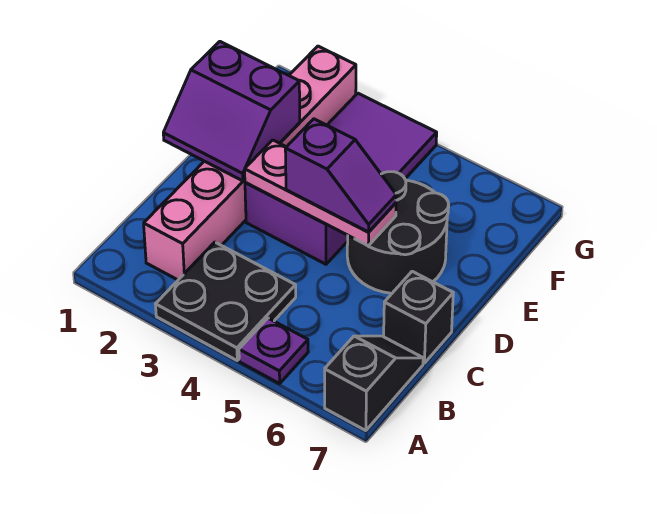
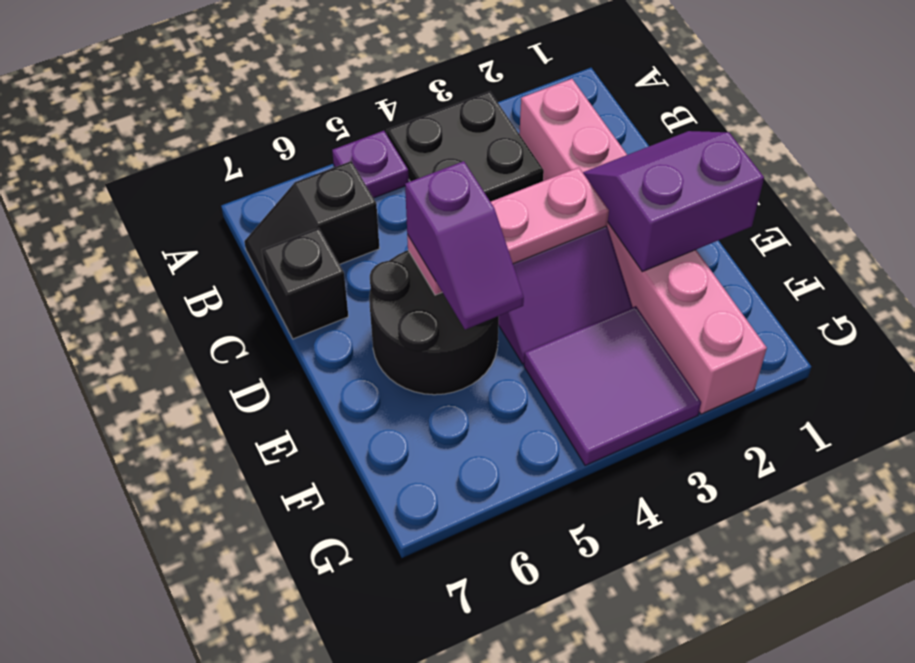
black 1x2 slope [325,336,423,431] -> black 1x2 slope turned to [244,161,380,292]
purple 1x2 slope [285,119,396,232] -> purple 1x2 slope turned to [405,161,524,330]

